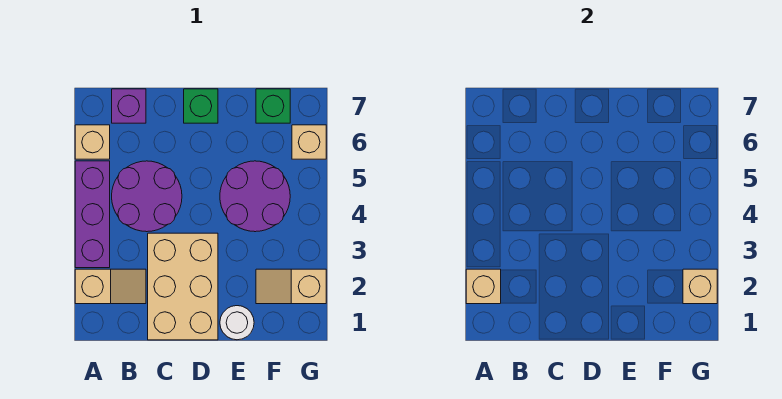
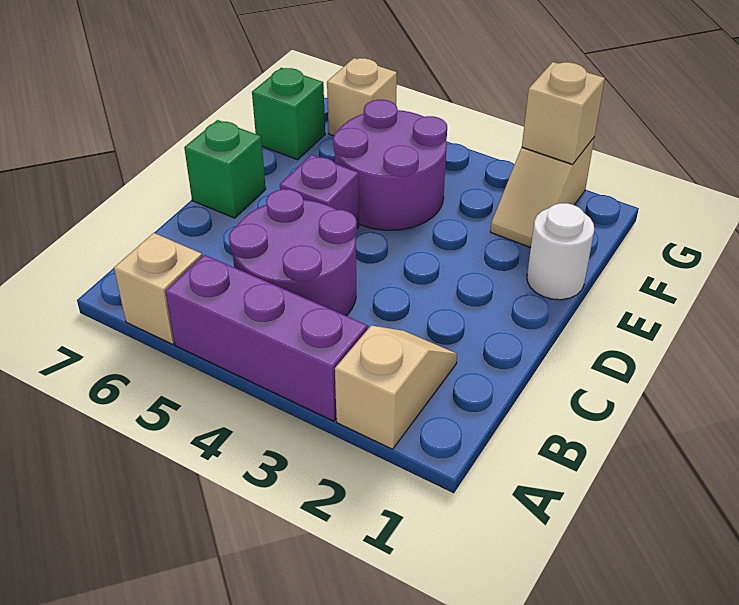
tan 1x1 brick [466,269,501,304] -> none
purple 1x1 brick [112,89,146,123] -> purple 1x1 brick moved to [280,155,359,228]
tan 2x3 brick [148,233,218,340] -> none

